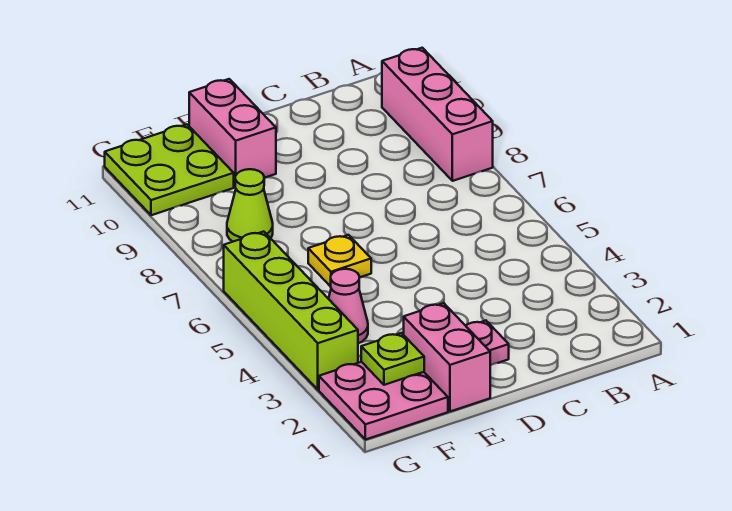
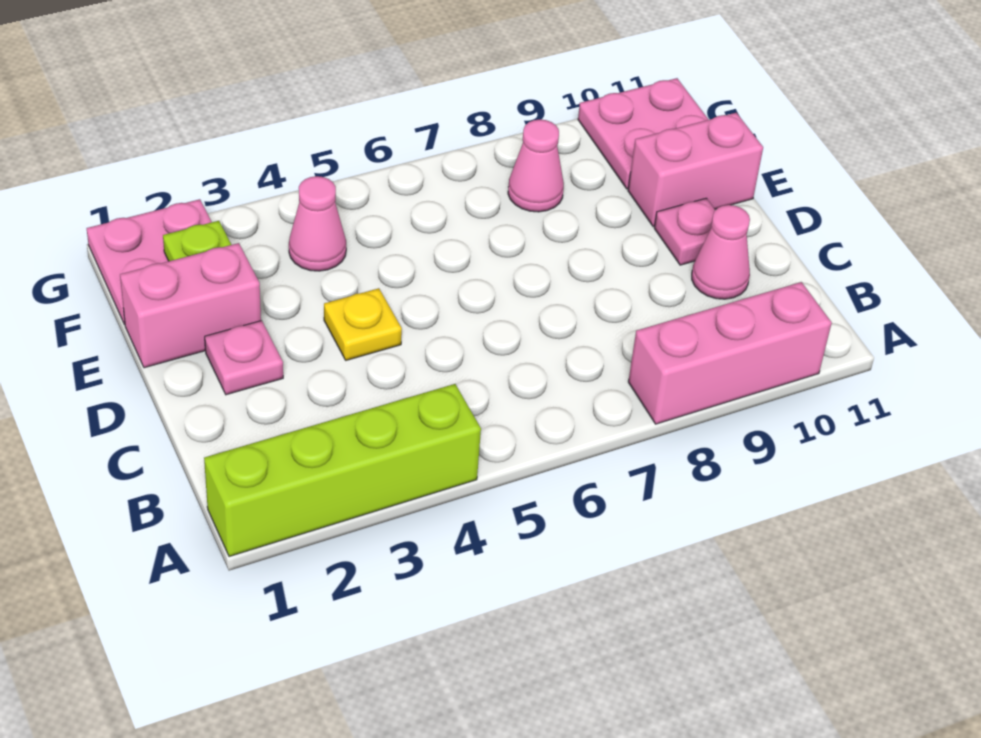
none -> pink 1x1 cone [692,205,750,299]
none -> pink 1x1 plate [654,198,715,265]
yellow 1x1 plate [308,235,371,287] -> yellow 1x1 plate moved to [324,288,402,360]
lime 1x1 cone [227,169,273,242] -> pink 1x1 cone [508,119,564,212]
lime 2x2 plate [105,124,234,215] -> pink 2x2 plate [578,78,709,189]
lime 1x4 brick [224,232,358,390] -> lime 1x4 brick moved to [204,384,481,557]

